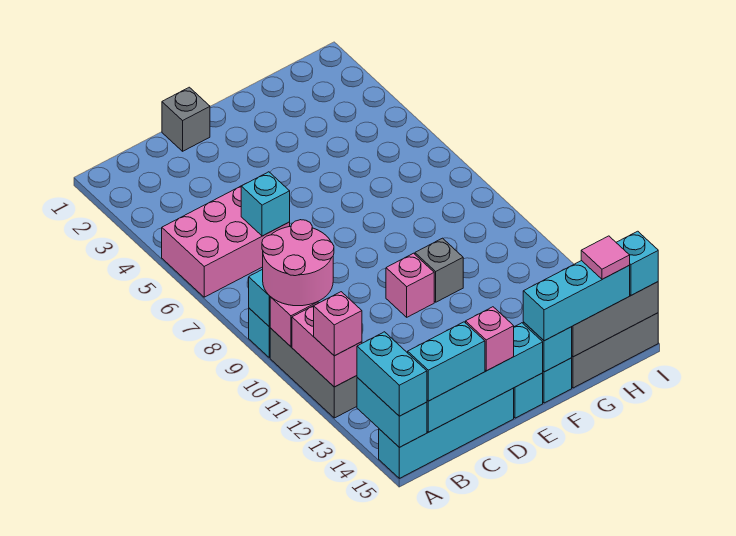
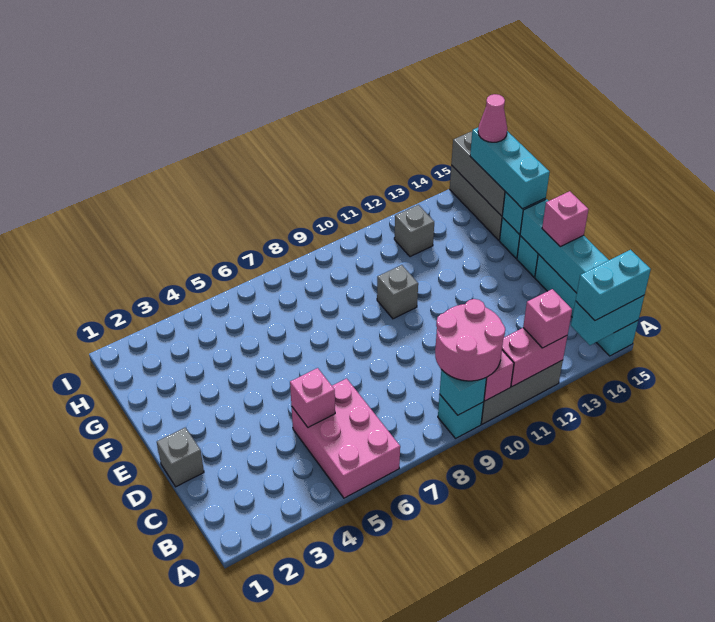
cyan 1x2 brick [408,322,485,401] -> none
cyan 1x1 brick [241,172,290,236] -> none
pink 1x1 brick [386,253,434,317] -> pink 1x1 brick moved to [290,368,335,427]
none -> grey 1x1 brick [394,205,434,257]
pink 1x1 tile [581,236,630,279] -> pink 1x1 cone [478,94,507,142]
cyan 1x1 brick [616,231,658,295] -> none

